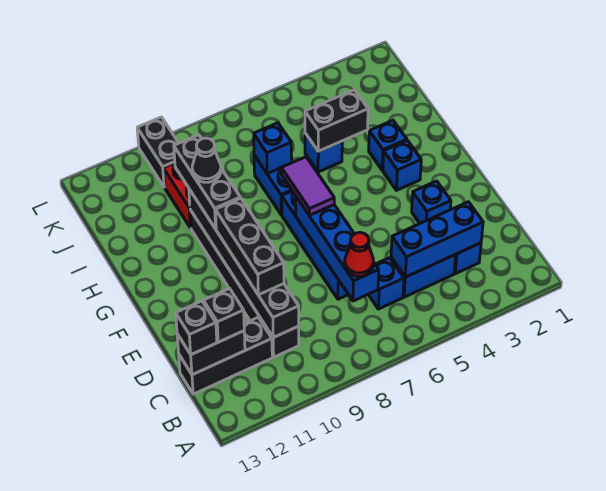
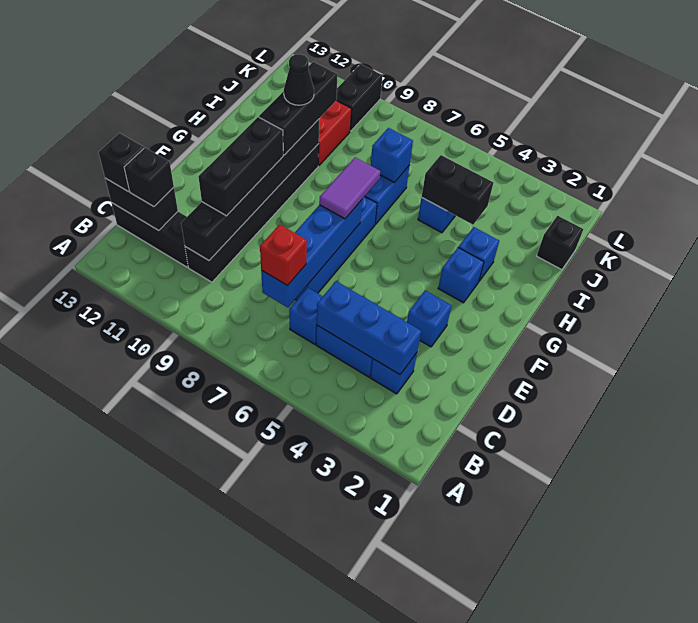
red 1x1 cone [345,232,374,276] -> red 1x1 brick [260,224,307,286]
none -> black 1x1 brick [537,216,583,270]

